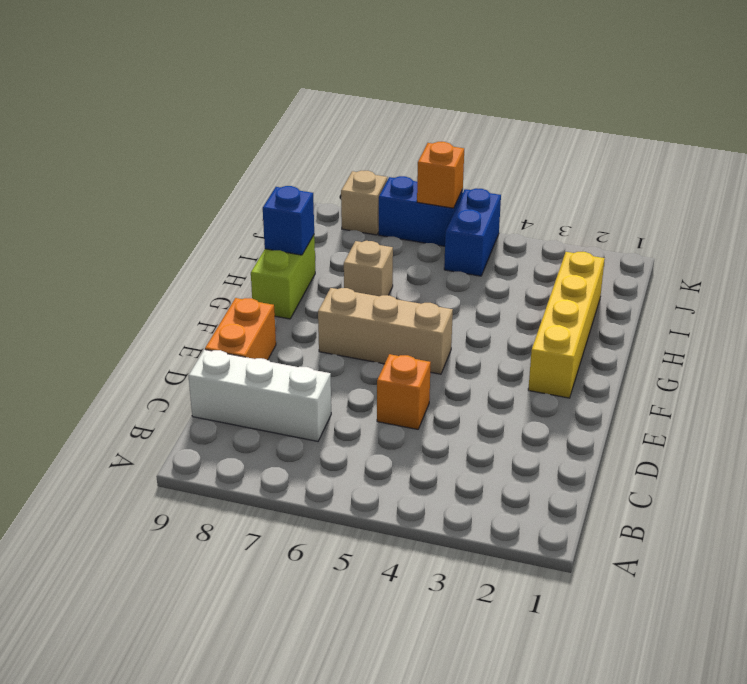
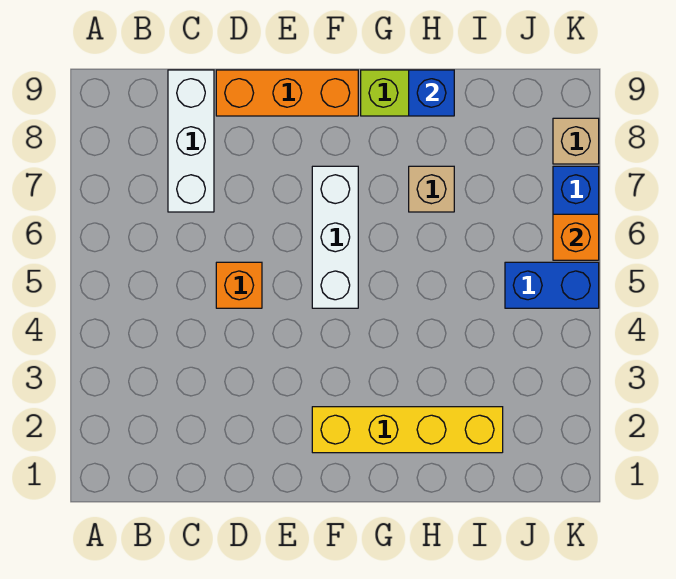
orange 1x2 brick [205,298,276,360] -> orange 1x3 brick [216,70,358,116]
tan 1x3 brick [318,288,453,374] -> white 1x3 brick [312,166,358,308]

